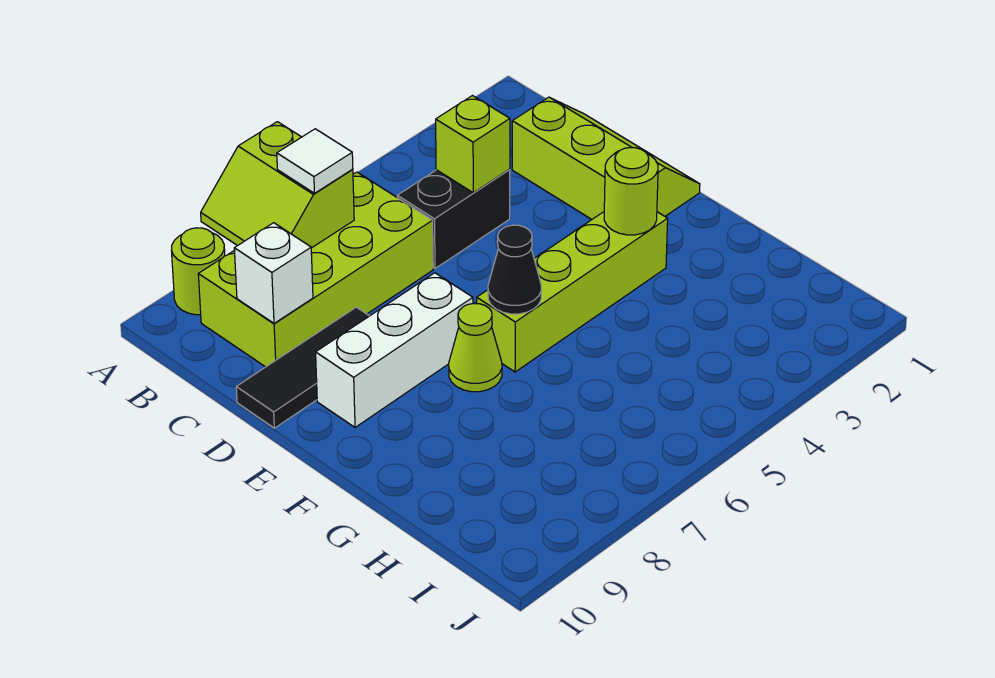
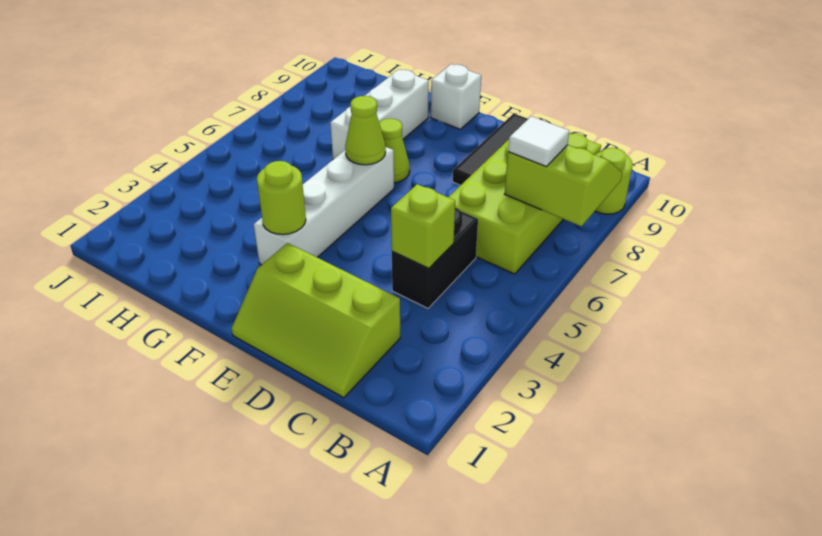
white 1x1 brick [234,223,313,323] -> white 1x1 brick moved to [431,64,481,129]
white 1x3 brick [316,273,473,427] -> white 1x3 brick moved to [330,69,429,159]
lime 1x4 brick [477,212,668,372] -> white 1x4 brick [254,147,394,265]
black 1x1 cone [488,225,541,314] -> lime 1x1 cone [345,96,386,165]

